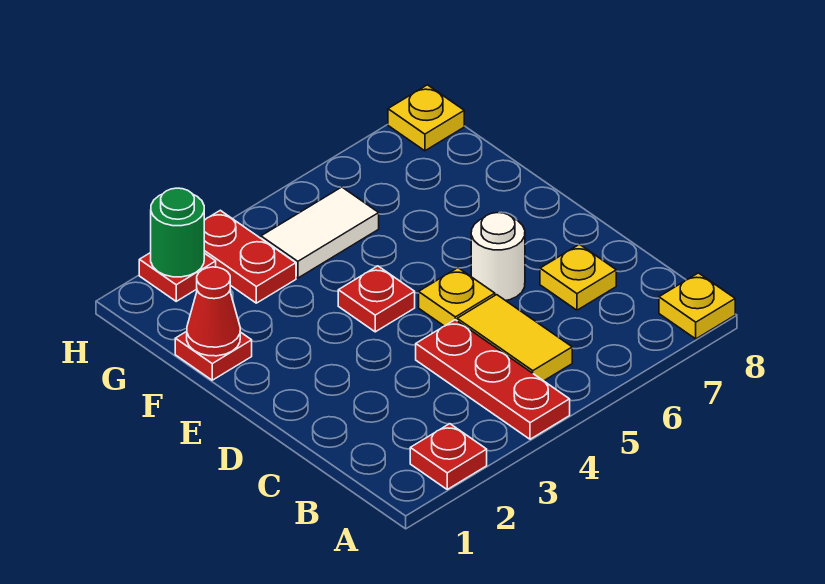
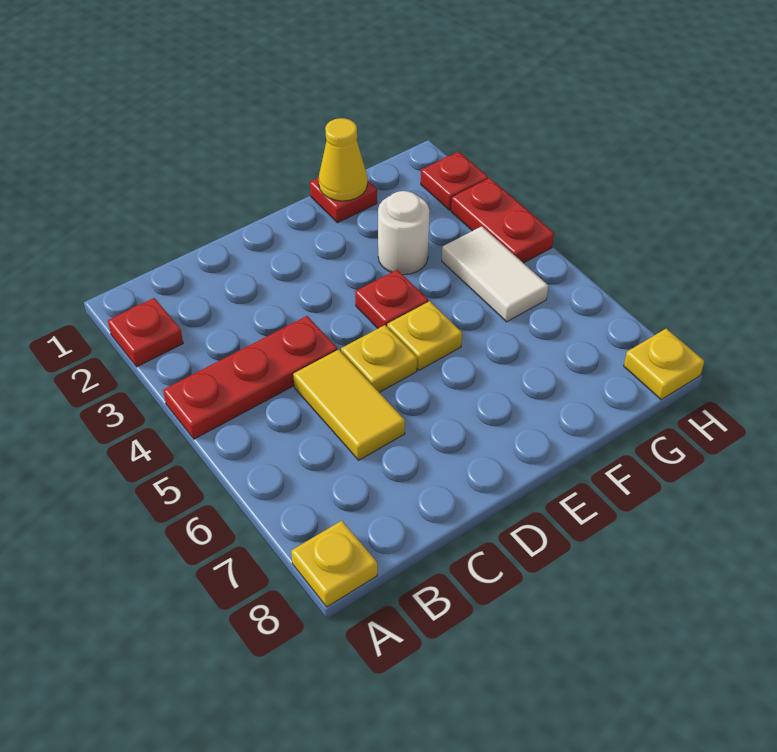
yellow 1x2 tile [457,295,572,381] -> yellow 1x2 tile turned to [293,350,405,460]
yellow 1x1 plate [540,244,616,310] -> yellow 1x1 plate moved to [387,301,462,370]
white 1x1 round brick [471,213,525,301] -> white 1x1 round brick moved to [378,191,430,275]
red 1x1 cone [187,267,240,356] -> yellow 1x1 cone [319,118,367,201]
red 1x2 plate [204,210,296,303] -> red 1x2 plate turned to [451,178,554,263]
green 1x1 round brick [151,188,204,277] -> none

